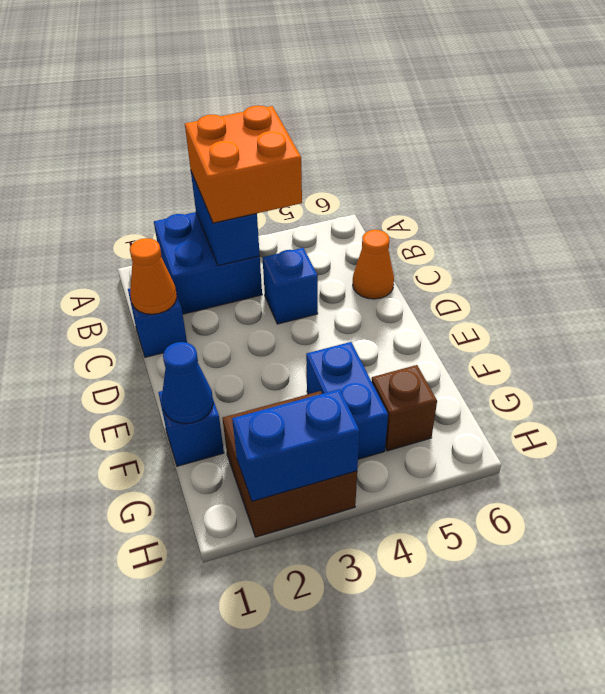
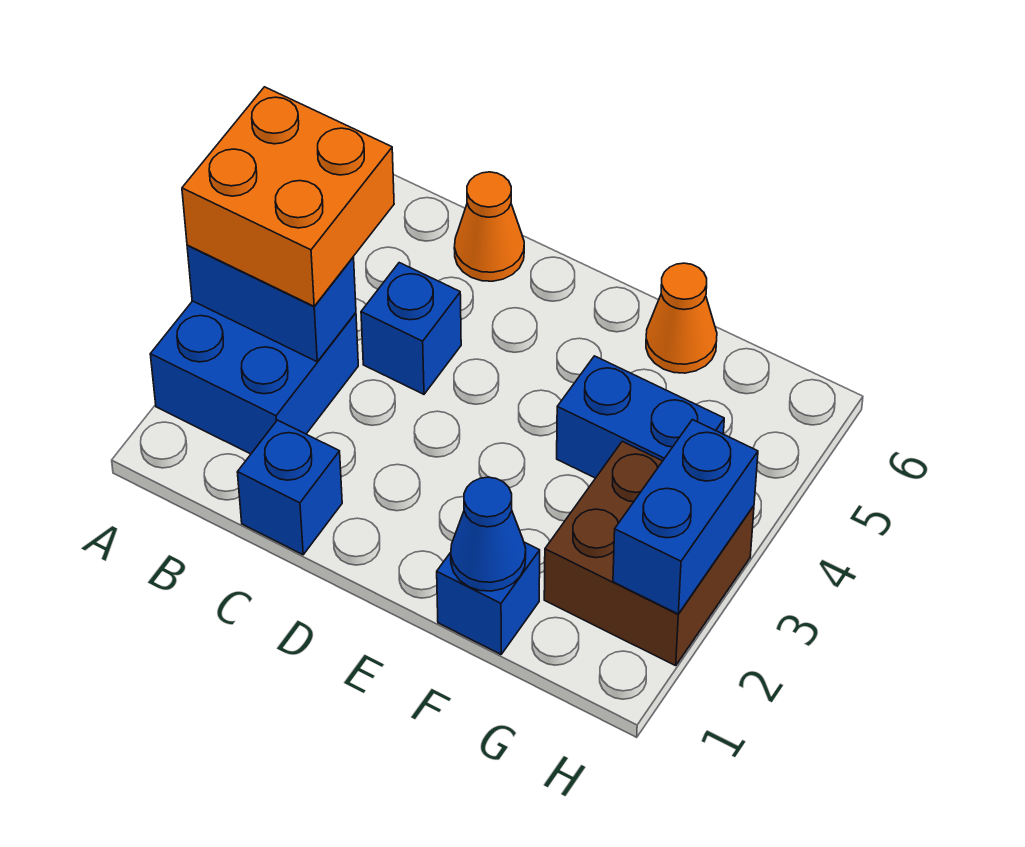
orange 1x1 cone [130,238,177,314] -> orange 1x1 cone moved to [646,263,717,373]
brown 1x1 brick [372,365,437,451] -> none

